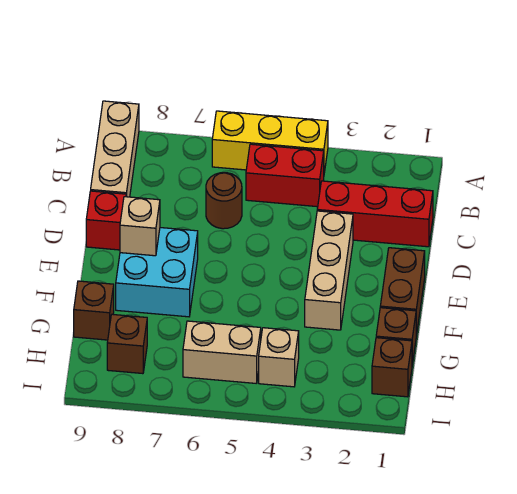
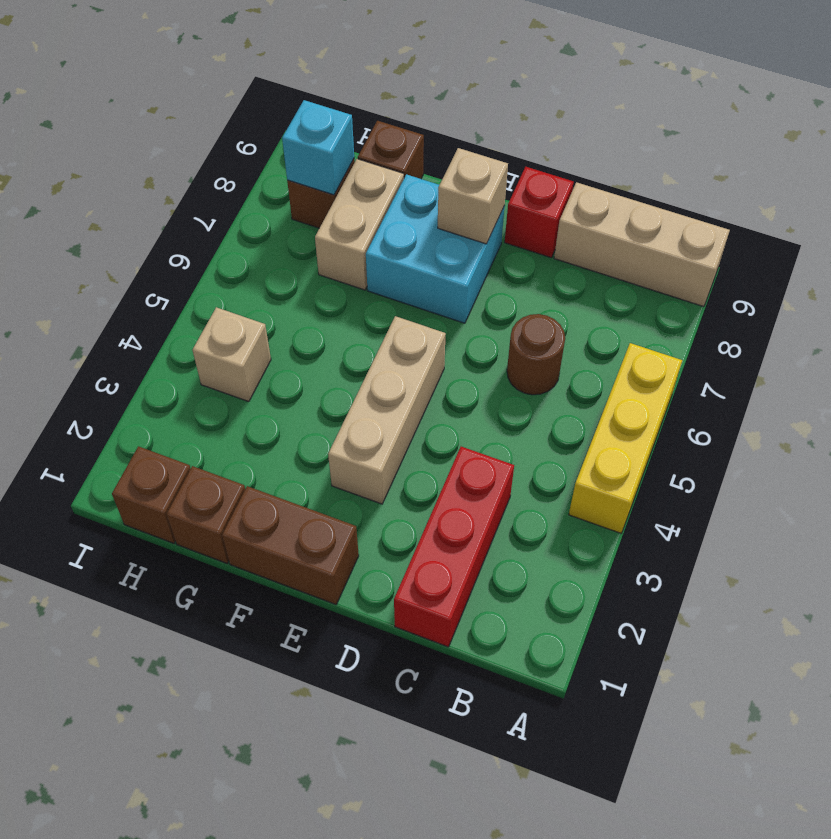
red 1x2 brick [246,144,324,207] -> none
tan 1x3 brick [305,211,353,330] -> tan 1x3 brick turned to [328,316,446,504]
tan 1x2 brick [183,321,261,384] -> tan 1x2 brick moved to [315,159,404,290]
none -> cyan 1x1 brick [282,100,354,195]

